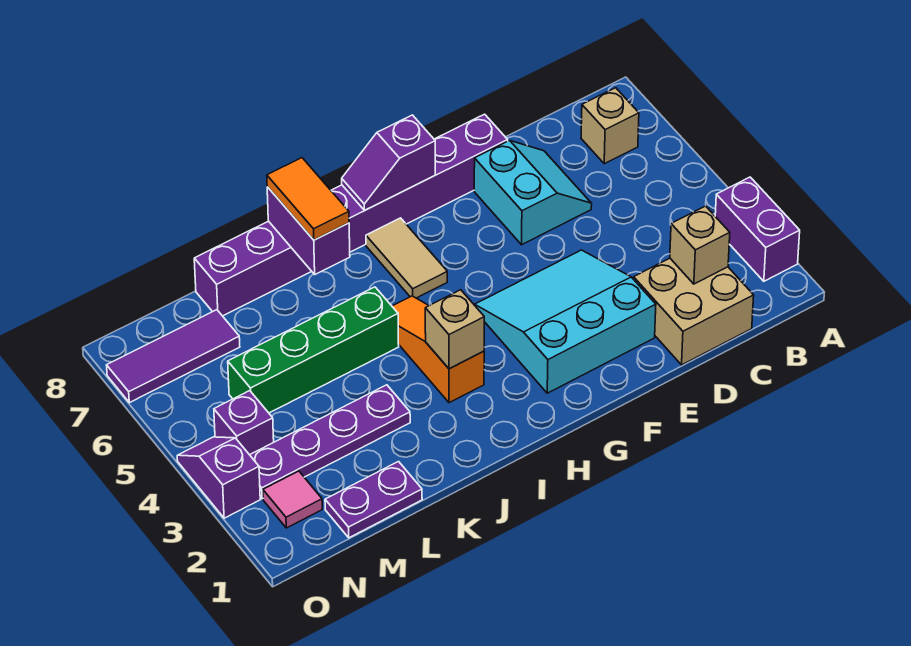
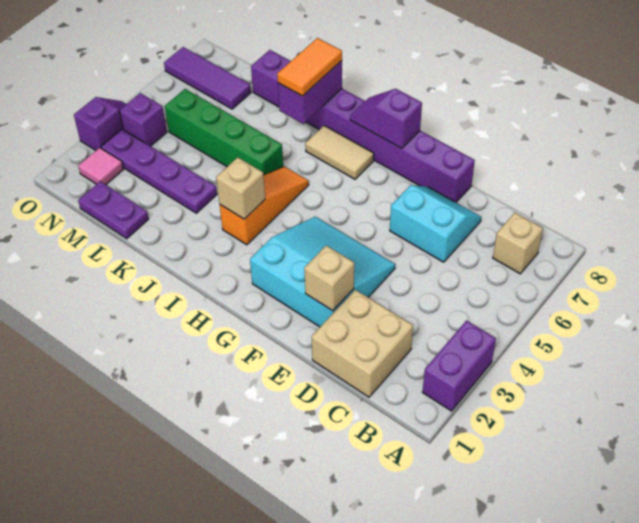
tan 1x1 brick [670,206,730,284] -> tan 1x1 brick moved to [304,245,354,311]
cyan 2x2 slope [474,140,592,245] -> cyan 2x2 slope turned to [390,185,481,262]
tan 1x2 tile [366,218,447,298] -> tan 1x2 tile turned to [305,126,374,179]

